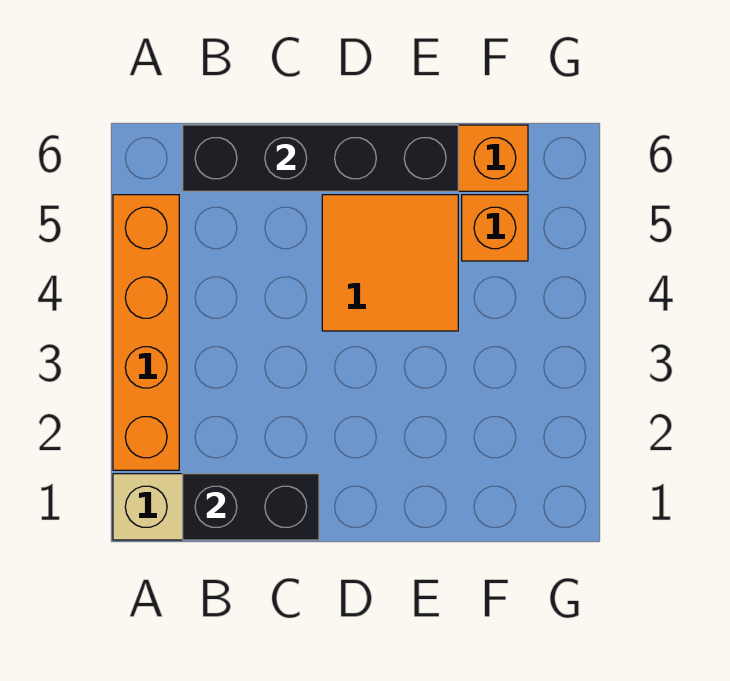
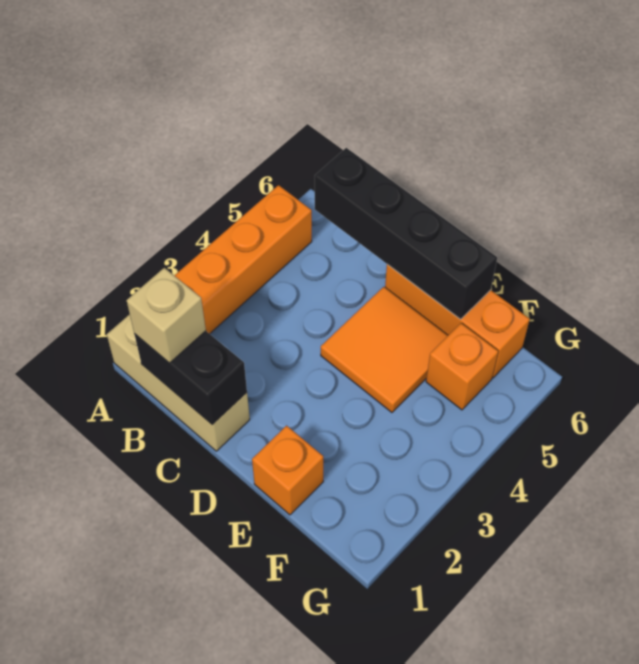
none -> tan 1x1 brick [127,268,206,363]
none -> orange 1x1 brick [252,426,323,515]

